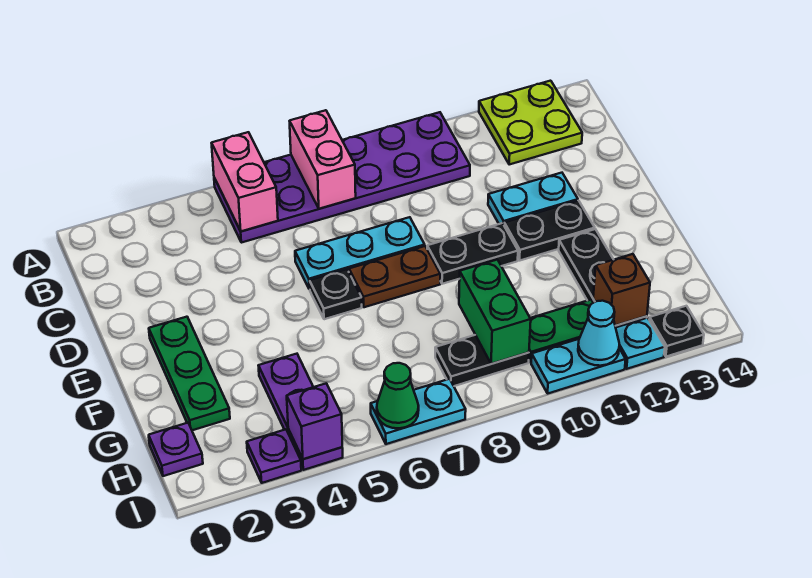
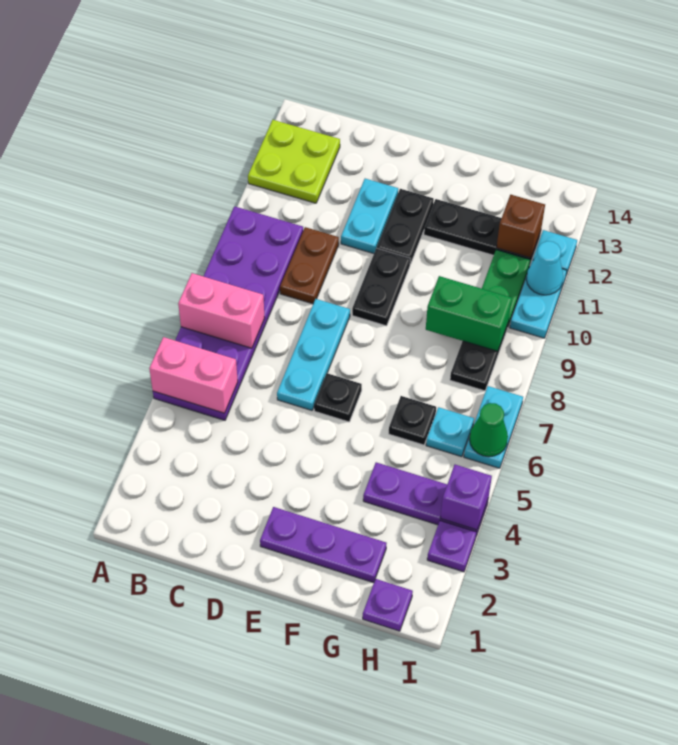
green 1x3 plate [149,317,230,430] -> purple 1x3 plate [260,507,386,583]
brown 1x2 plate [349,246,440,307] -> brown 1x2 plate moved to [280,227,339,304]
none -> cyan 1x1 plate [426,407,474,457]
black 1x1 plate [649,306,704,357] -> black 1x1 plate moved to [389,396,436,445]

